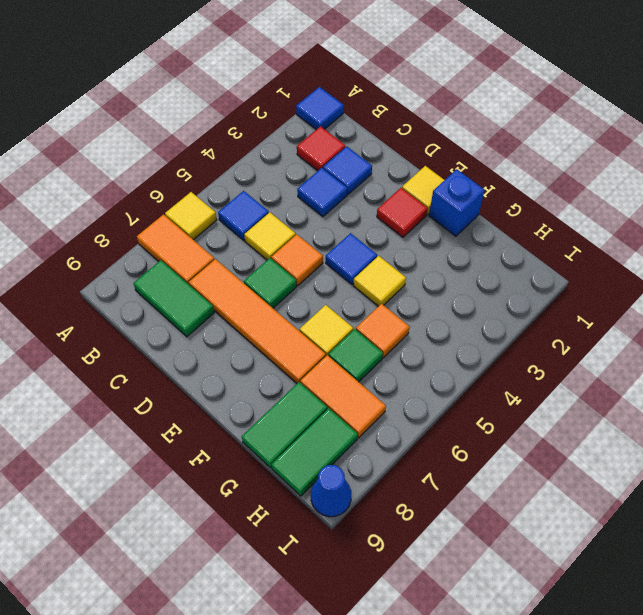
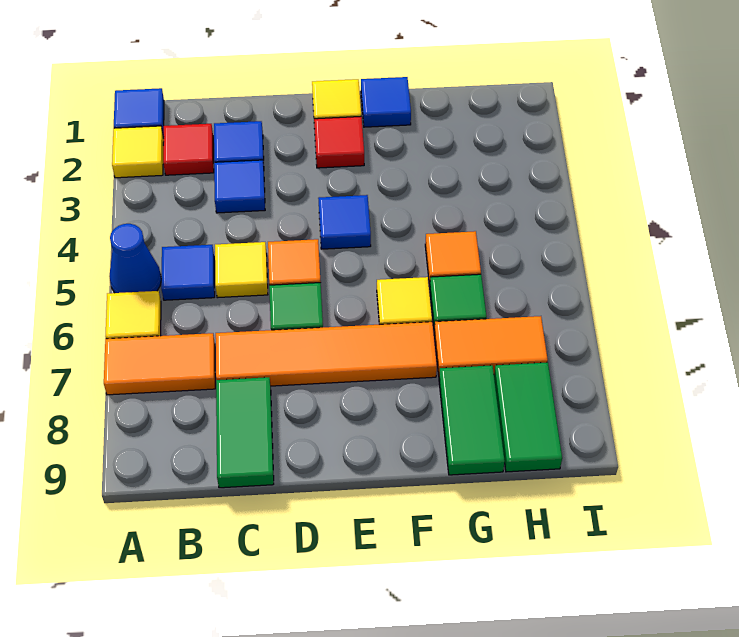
green 1x2 tile [134,260,214,337] -> green 1x2 tile turned to [216,377,274,488]
blue 1x1 brick [429,169,485,236] -> blue 1x1 tile [361,77,411,127]
yellow 1x1 tile [353,256,406,306] -> yellow 1x1 tile moved to [112,126,164,178]
blue 1x1 cone [311,465,351,517] -> blue 1x1 cone moved to [109,224,161,293]

